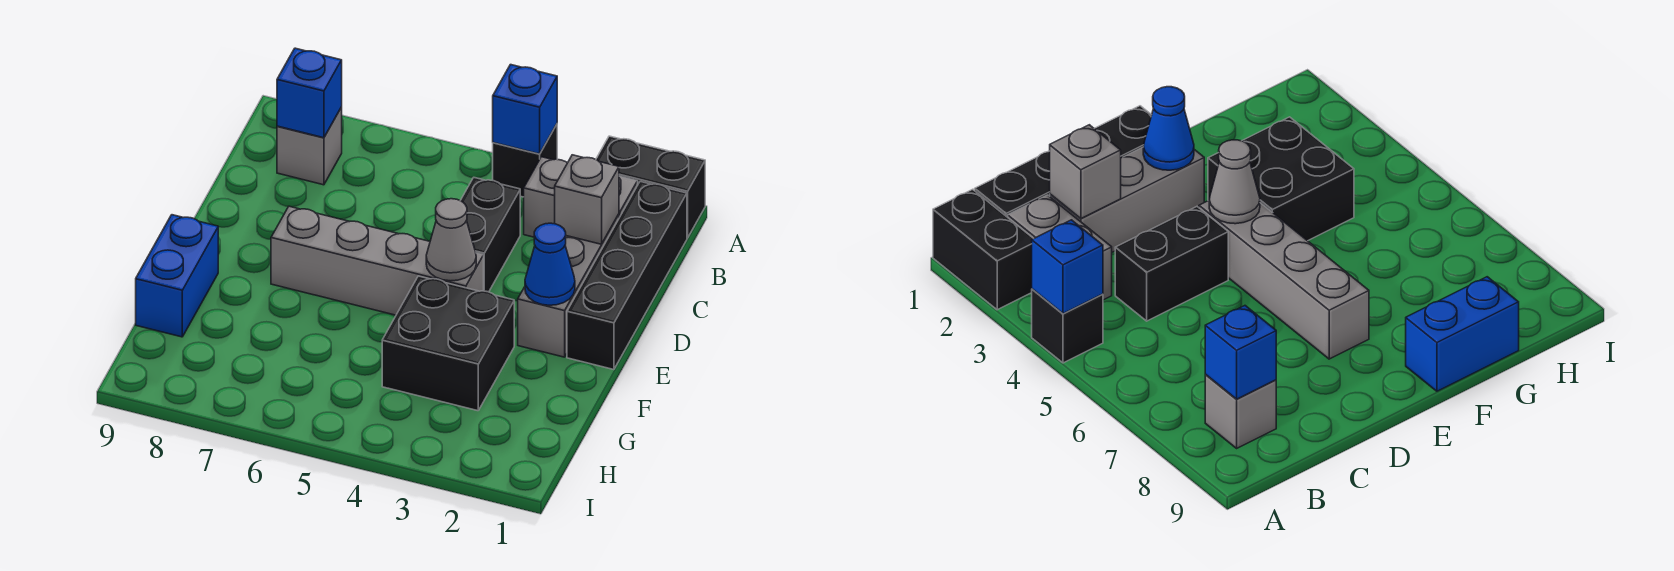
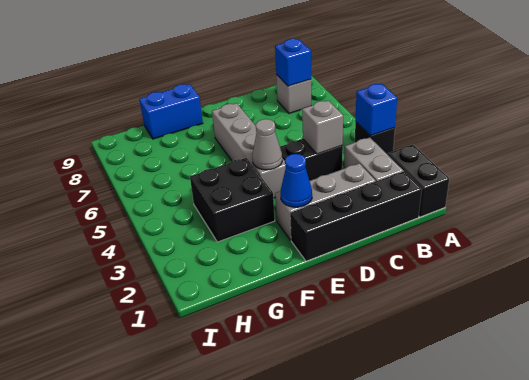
grey 1x1 brick [555,155,619,244] -> grey 1x1 brick moved to [302,100,343,154]

